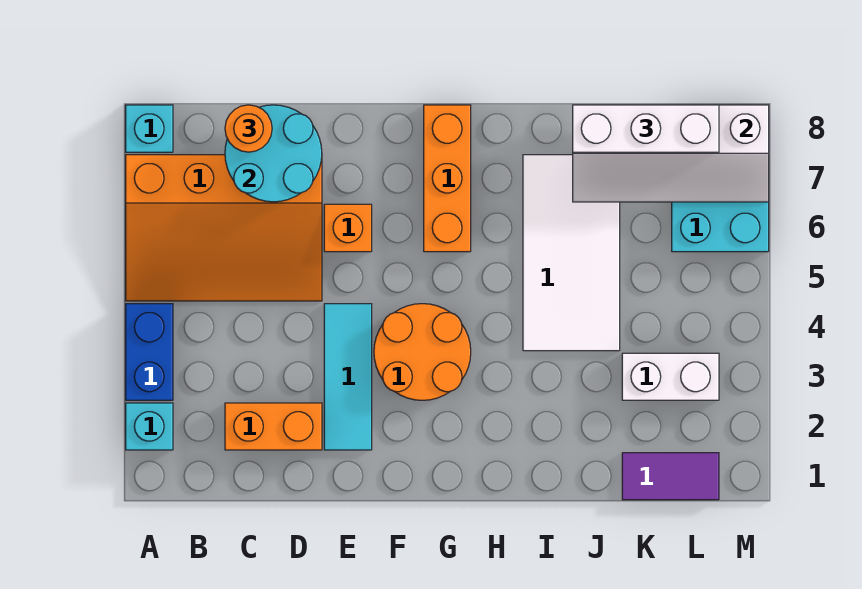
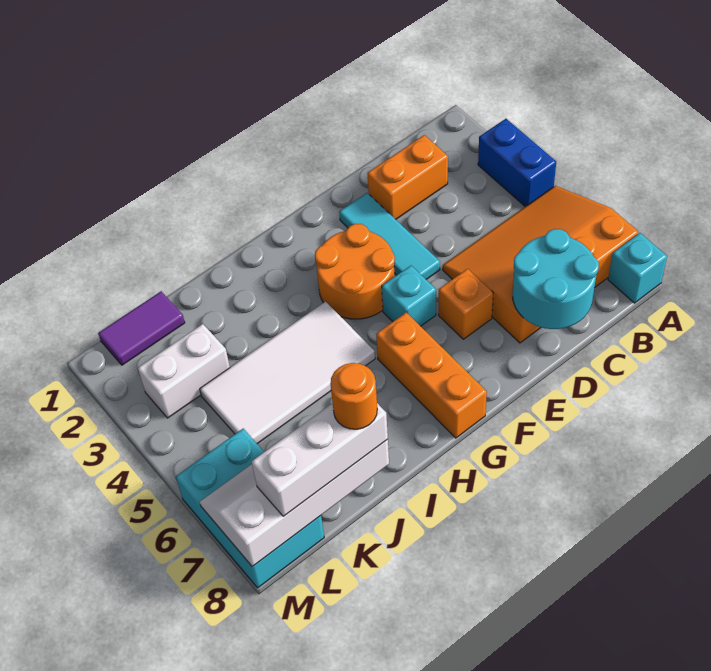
cyan 1x1 brick [126,403,173,450] -> cyan 1x1 brick moved to [382,266,436,326]
orange 1x1 round brick [225,105,272,152] -> orange 1x1 round brick moved to [330,363,377,429]
white 2x4 tile [523,155,620,351] -> white 2x4 tile turned to [200,302,375,444]

